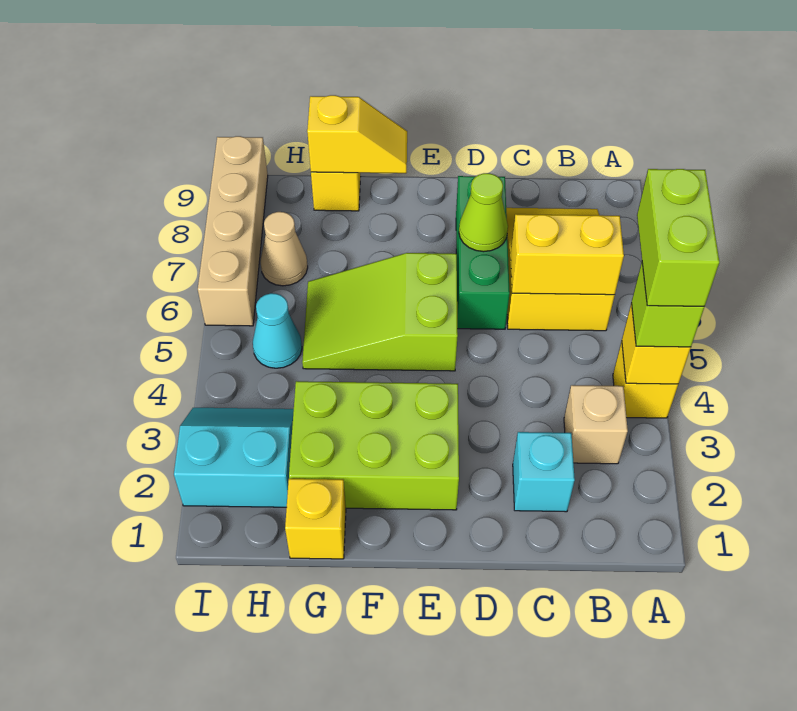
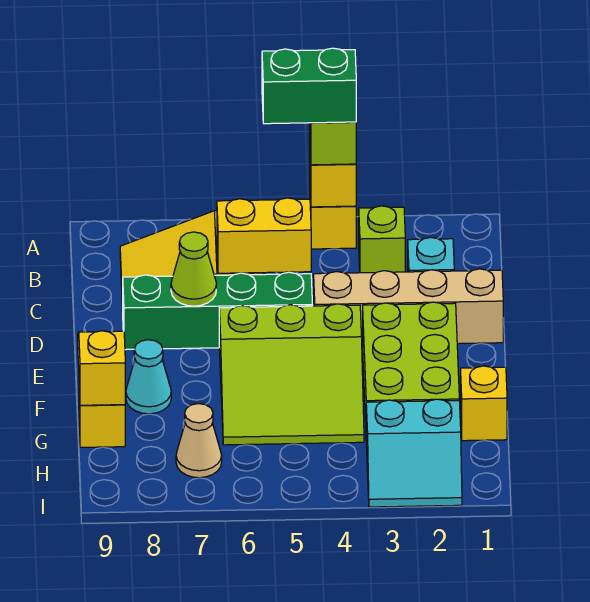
lime 1x2 brick [637,169,719,306] -> green 1x2 brick [262,48,356,124]
tan 1x1 brick [564,385,628,464] -> lime 1x1 brick [359,206,405,273]
yellow 1x2 brick [511,214,624,295] -> yellow 1x2 brick turned to [217,198,311,273]
green 1x3 brick [456,176,510,329] -> green 1x4 brick [122,272,313,350]
lime 2x3 slope [302,253,458,371] -> lime 3x3 slope [219,304,364,445]
cyan 2x2 slope [174,408,294,507] -> cyan 2x2 slope turned to [366,399,462,507]
cyan 1x1 cone [253,293,302,368] -> cyan 1x1 cone moved to [126,340,171,414]
tan 1x4 brick [198,136,268,326] -> tan 1x4 brick moved to [314,269,503,345]

